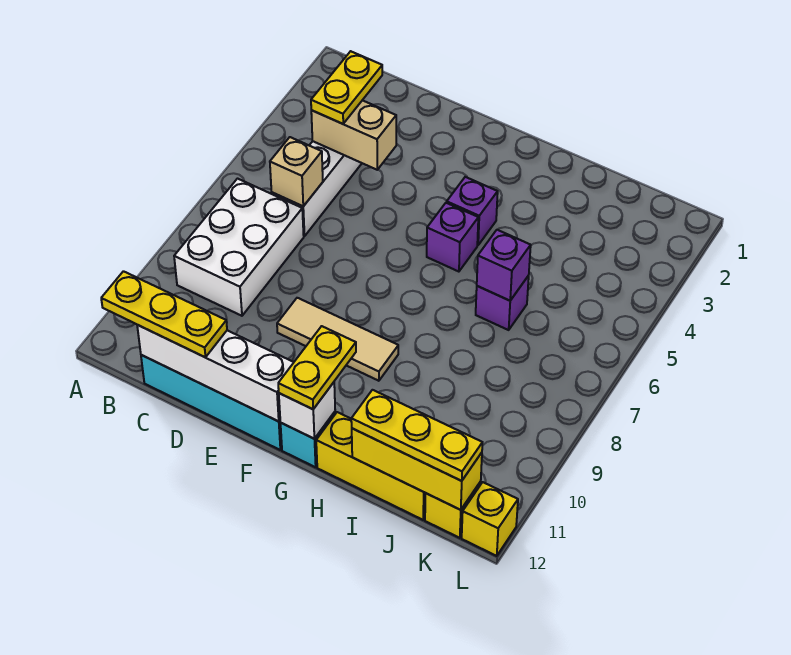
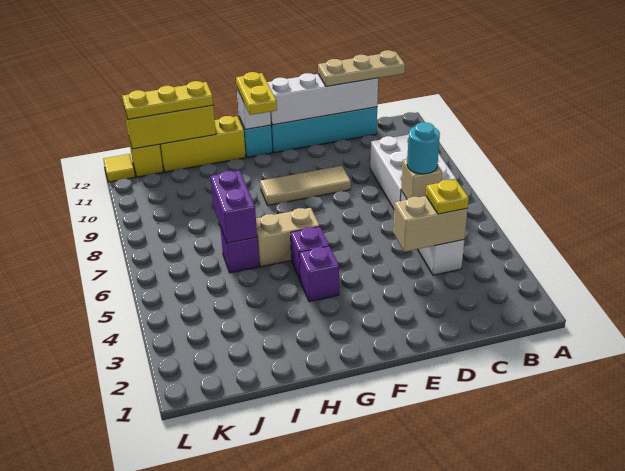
yellow 1x3 plate [101,271,227,357] -> tan 1x3 plate [318,50,405,86]
yellow 1x2 plate [311,51,382,124] -> yellow 1x1 plate [426,180,469,214]
none -> cyan 1x1 round brick [407,122,440,174]
none -> tan 1x2 brick [256,208,319,267]
purple 1x1 brick [477,230,531,301] -> purple 1x2 brick [210,171,257,243]
yellow 1x1 brick [462,482,518,556] -> yellow 1x1 tile [103,154,135,182]

